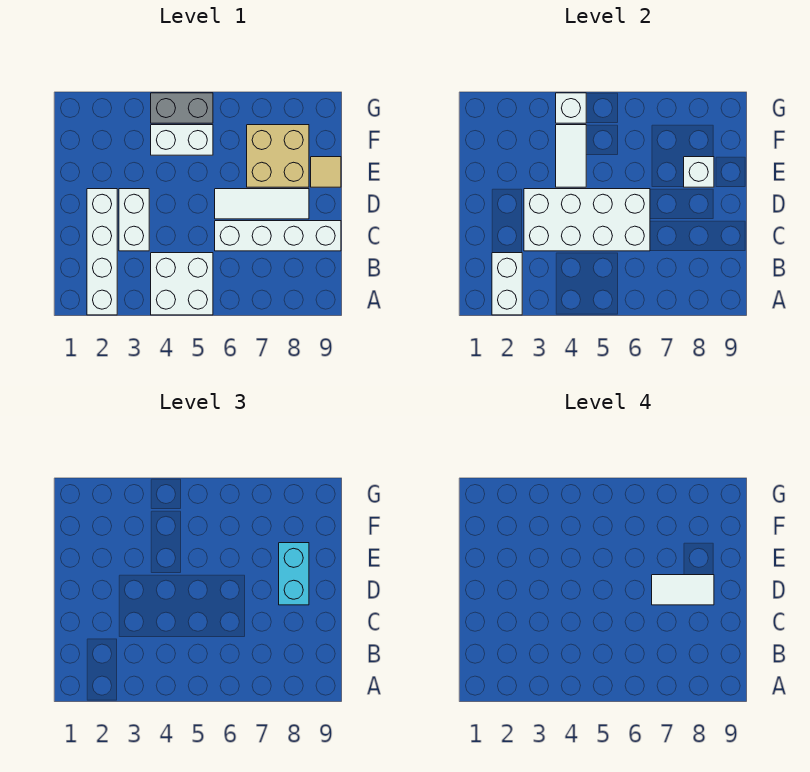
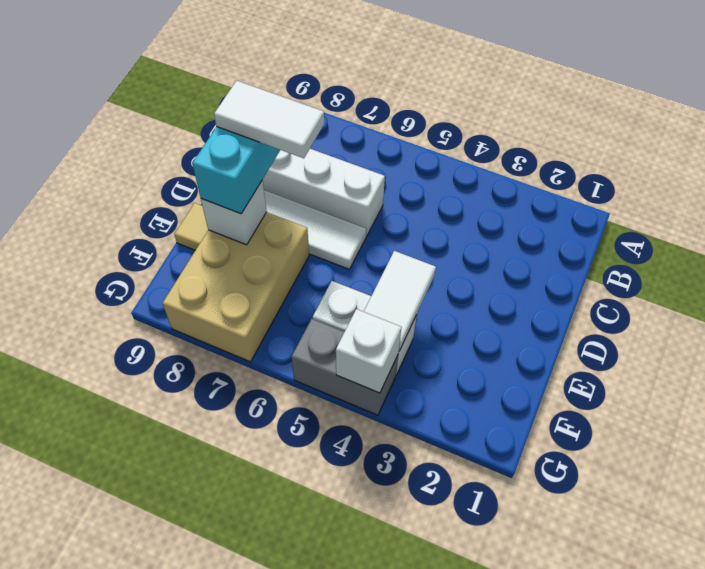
white 1x4 brick [87,189,117,315] -> none
white 1x2 brick [492,253,522,315] -> none
white 2x2 brick [151,253,213,315] -> none
white 1x2 brick [119,189,149,251] -> none
white 2x4 brick [524,189,650,251] -> none
tan 2x2 brick [247,125,309,187] -> tan 2x3 brick [163,212,309,362]

